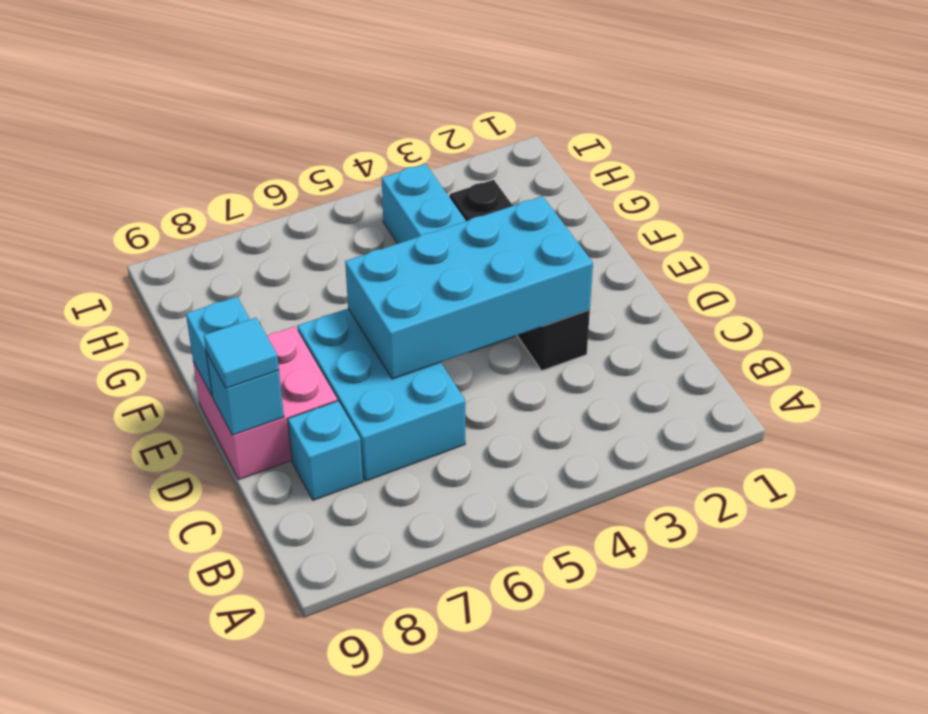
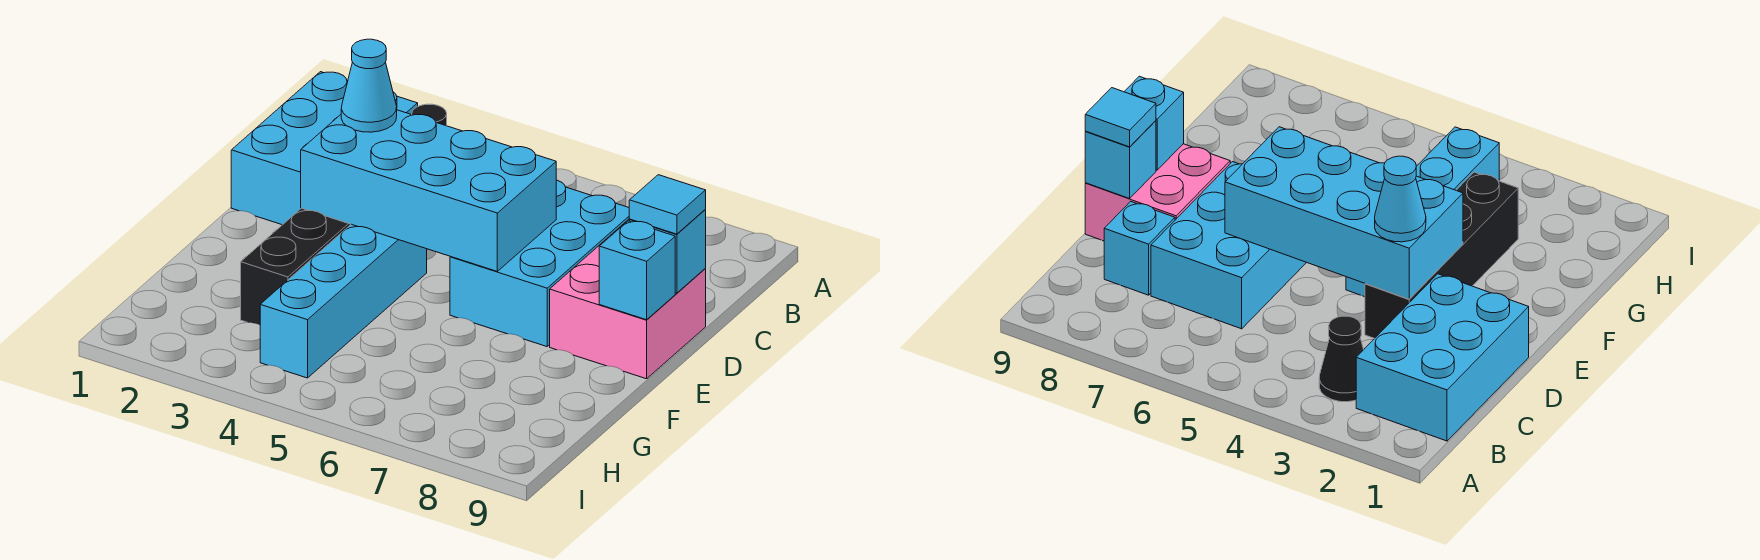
none -> cyan 2x3 brick [231,72,418,225]
none -> black 1x1 cone [1319,316,1364,402]
none -> cyan 1x1 cone [341,39,397,132]

